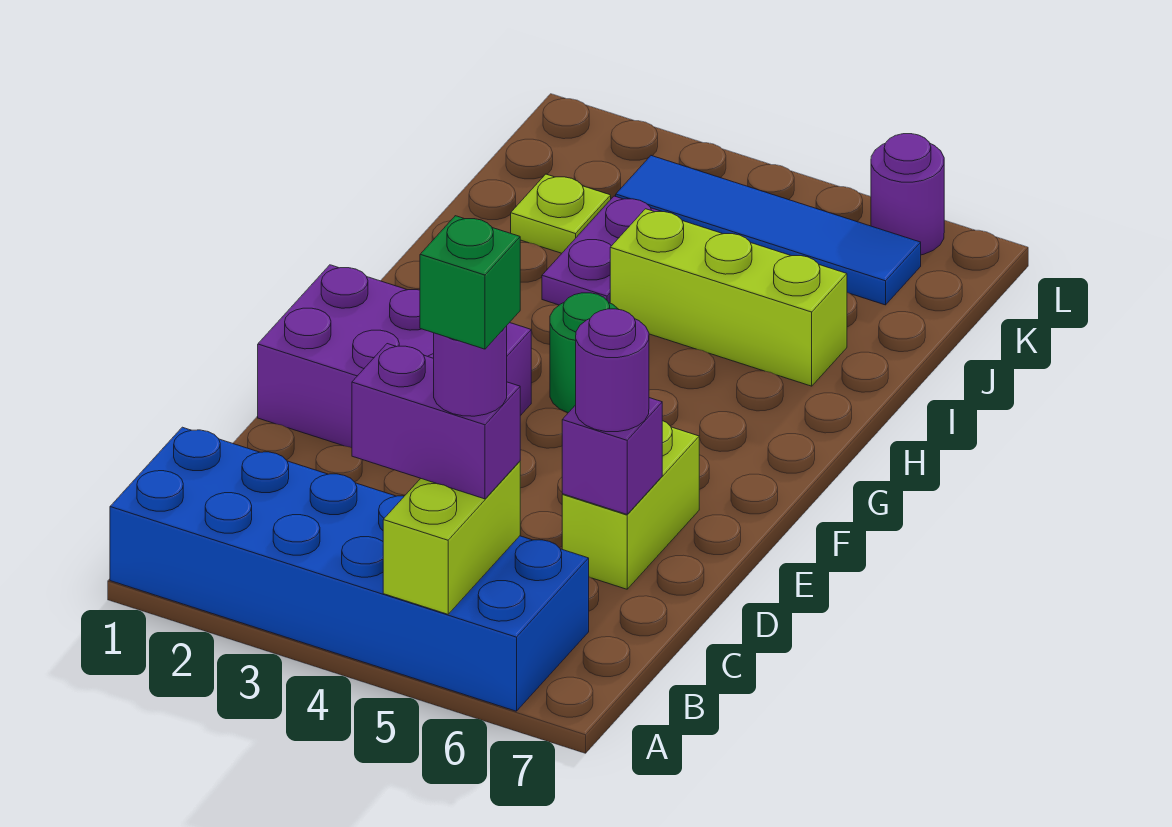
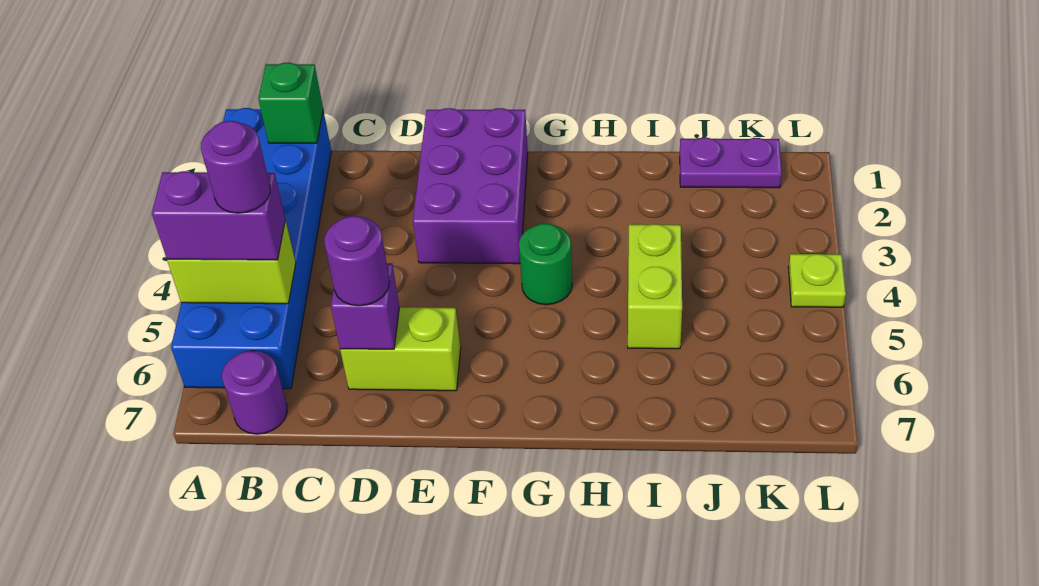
purple 1x2 brick [352,344,520,499] -> purple 1x2 brick turned to [152,171,285,260]
green 1x1 brick [420,216,520,349] -> green 1x1 brick moved to [258,63,323,143]
purple 1x2 plate [542,196,662,305] -> purple 1x2 plate moved to [680,138,782,188]
lime 1x3 brick [610,209,847,386] -> lime 1x2 brick [628,224,682,349]
lime 1x1 plate [511,174,611,253] -> lime 1x1 plate moved to [788,254,846,307]
blue 1x4 tile [616,156,921,305] -> none
purple 1x1 round brick [871,134,944,255] -> purple 1x1 round brick moved to [222,351,287,434]

